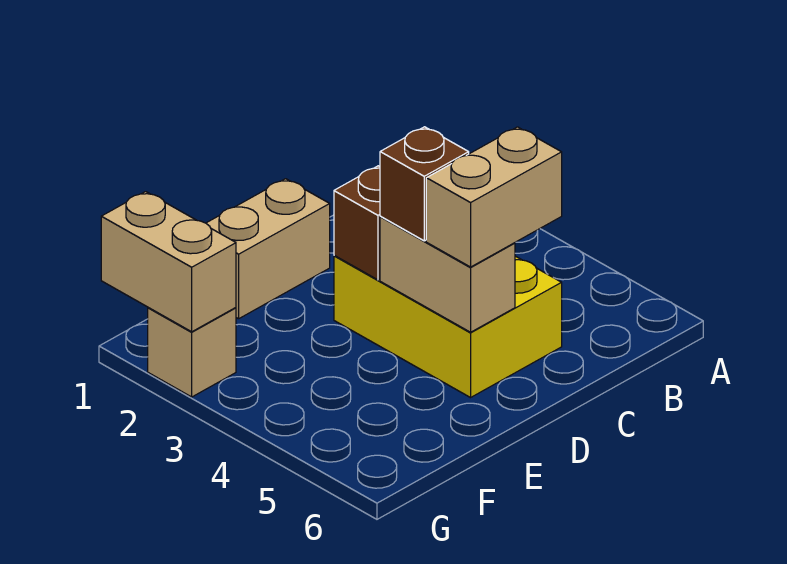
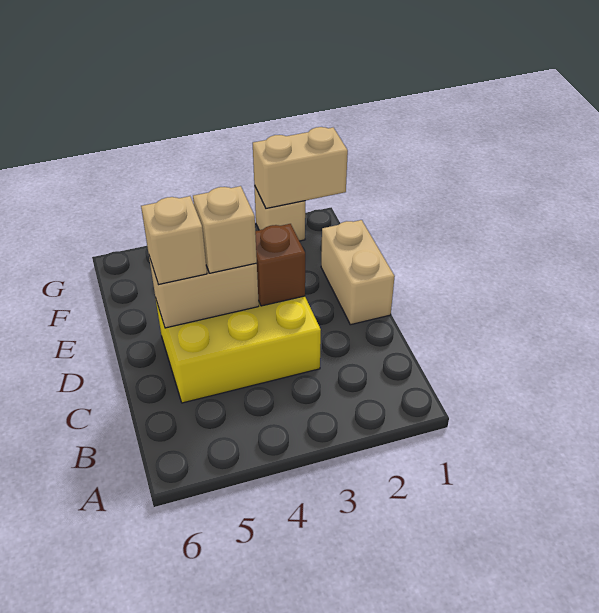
tan 1x2 brick [426,127,562,267] -> tan 1x1 brick [141,196,207,285]
brown 1x1 brick [380,127,469,241] -> tan 1x1 brick [193,186,257,273]

